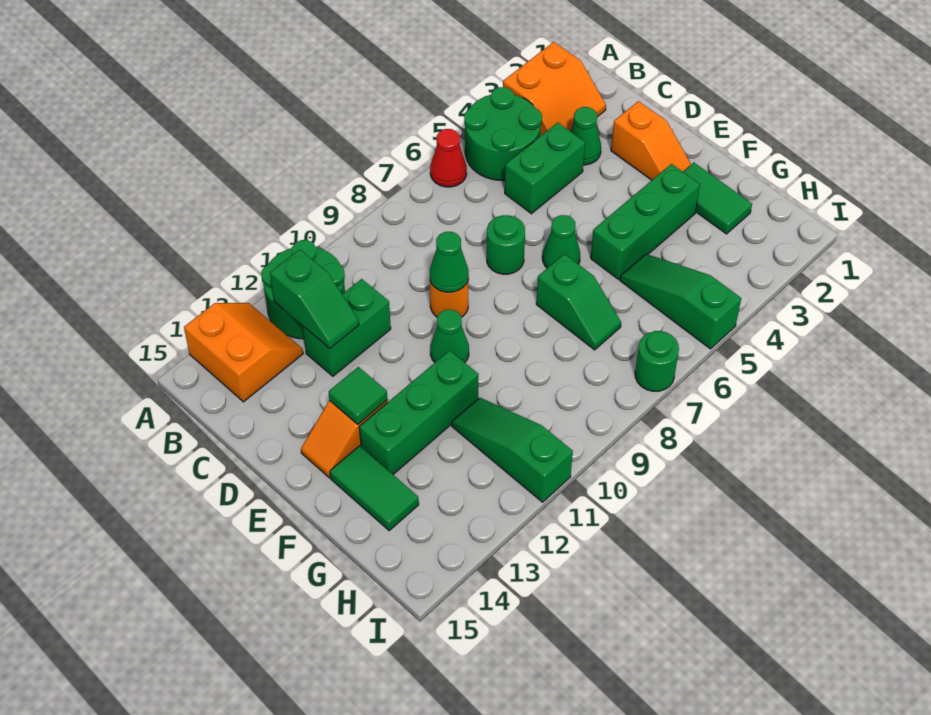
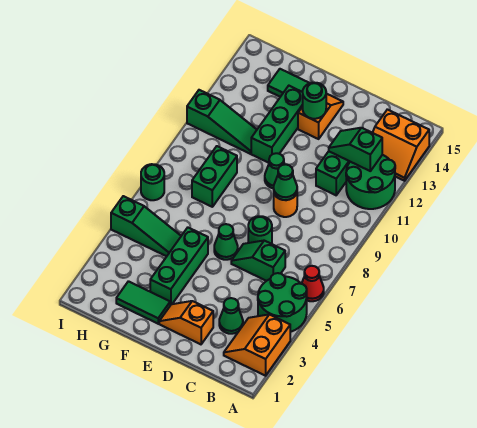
green 1x2 brick [505,123,585,214] -> green 1x2 brick moved to [192,146,237,207]
green 1x1 tile [329,367,387,424] -> green 1x1 round brick [303,83,326,119]
green 1x2 slope [536,254,621,350] -> green 1x2 slope moved to [231,241,285,281]

